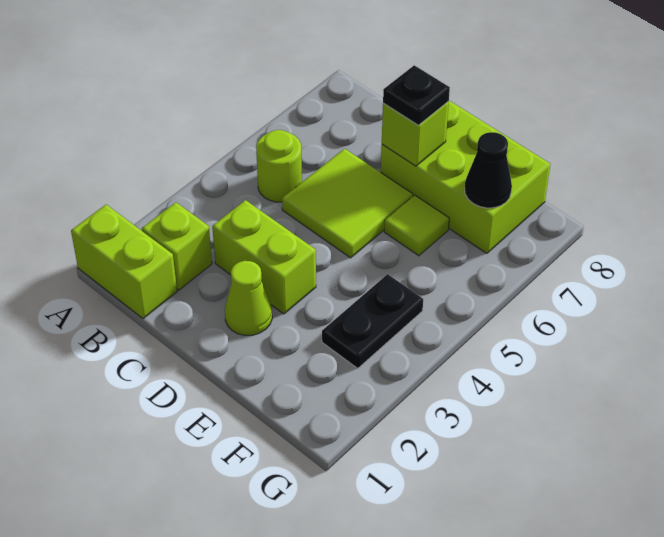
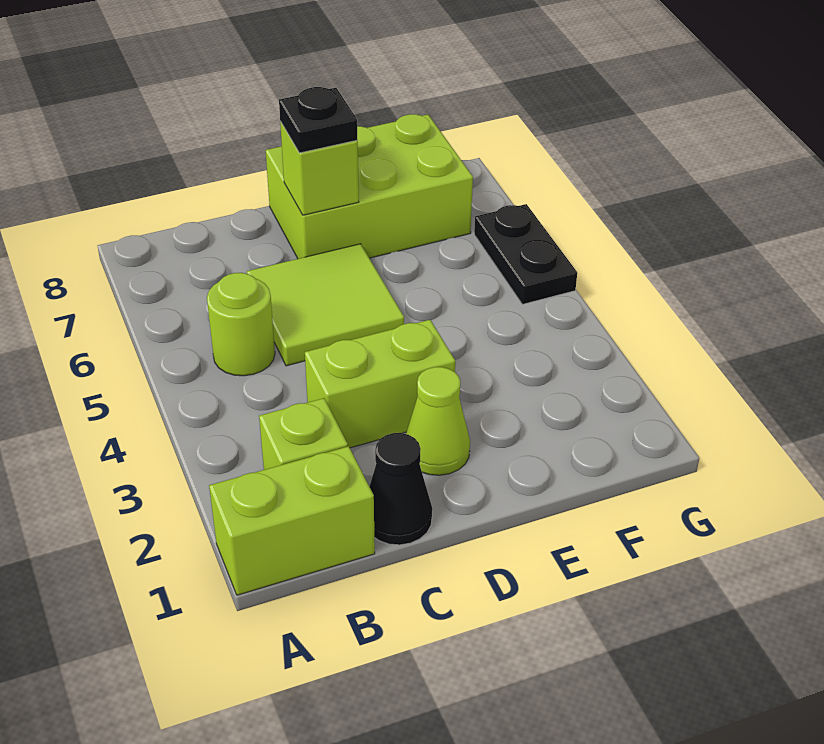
lime 1x1 tile [384,195,449,256] -> none
black 1x2 plate [322,274,423,368] -> black 1x2 plate moved to [474,204,577,304]
black 1x1 cone [465,132,512,208] -> black 1x1 cone moved to [369,433,432,545]

